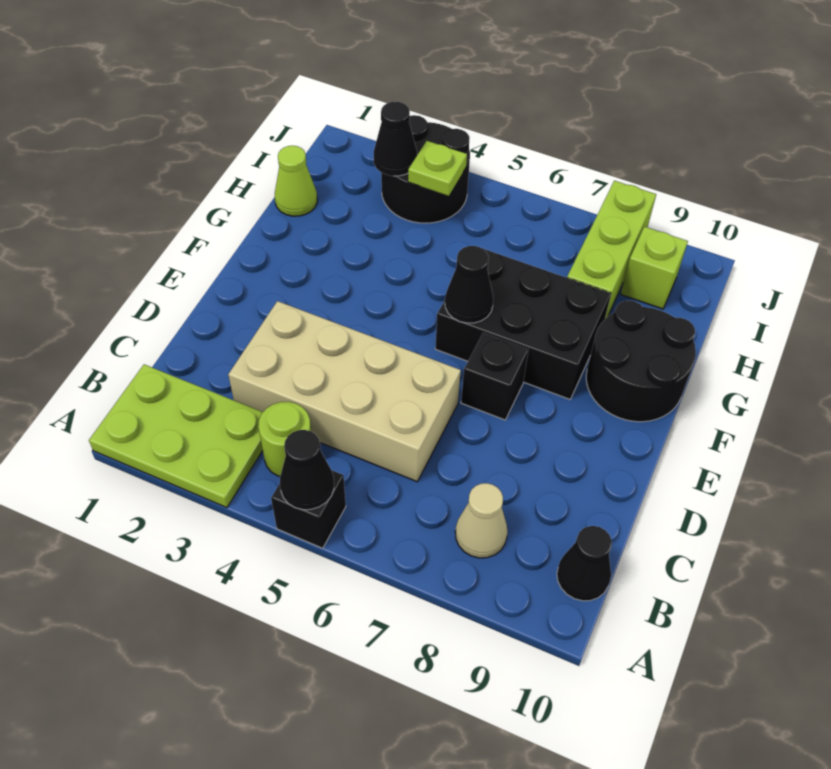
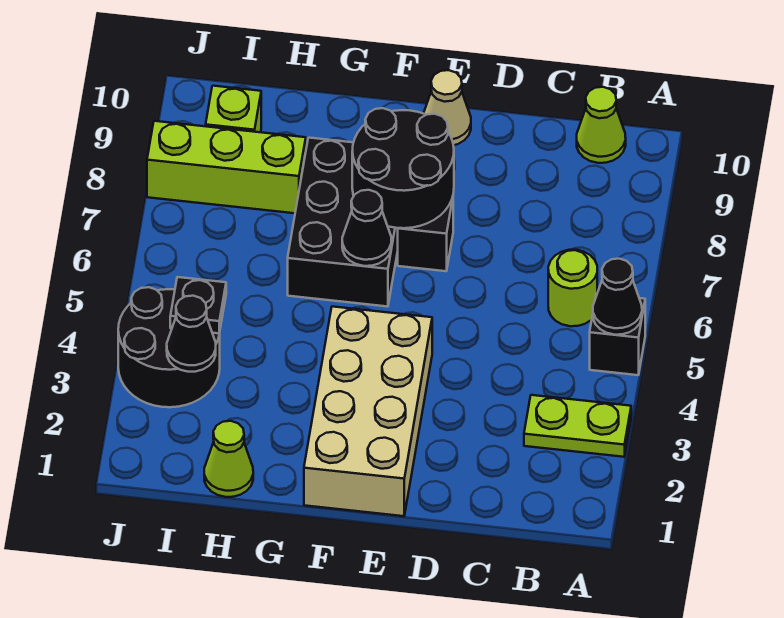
lime 2x3 plate [89,364,263,508] -> lime 1x2 plate [524,395,631,457]
lime 1x1 round brick [258,402,311,476] -> lime 1x1 round brick moved to [548,250,597,326]
tan 1x1 cone [455,483,508,558] -> tan 1x1 cone moved to [424,70,471,145]
black 1x1 cone [557,526,612,601] -> lime 1x1 cone [577,87,626,163]
tan 2x4 brick [228,301,461,482] -> tan 2x4 brick moved to [304,307,432,516]
black 2x2 round brick [586,301,696,422] -> black 2x2 round brick moved to [352,108,454,228]
lime 1x1 plate [408,141,467,196] -> black 1x1 plate [170,277,226,333]

